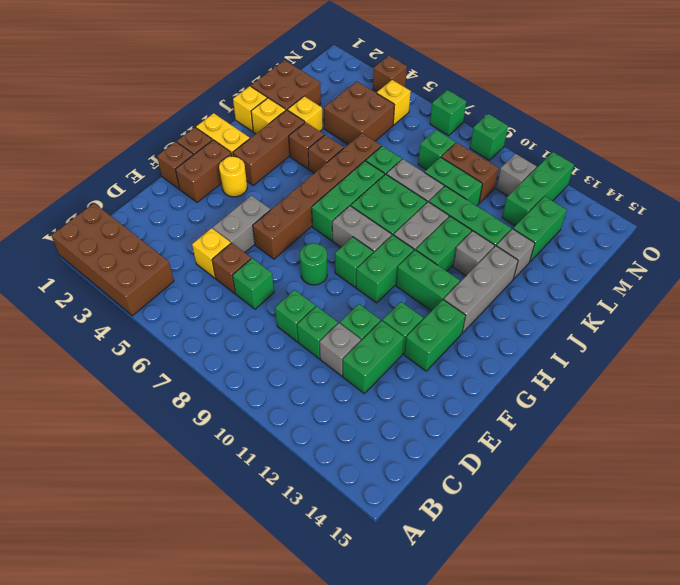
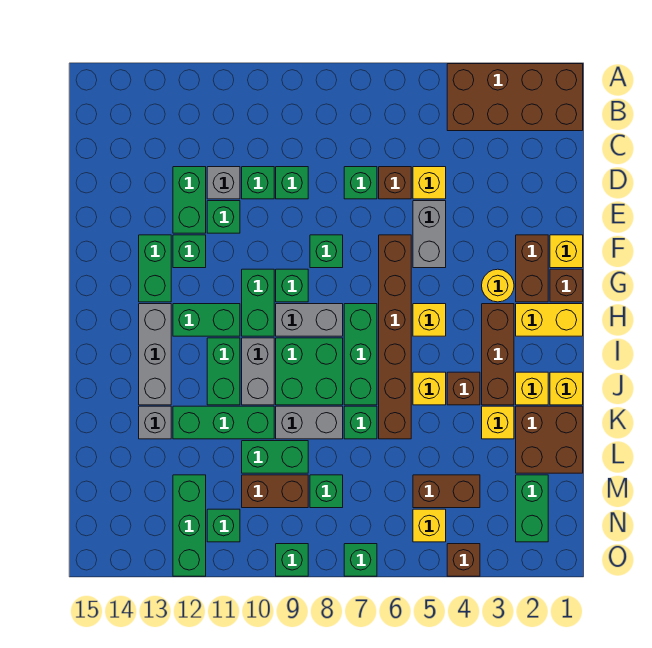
brown 1x1 brick [157,142,193,189] -> yellow 1x1 brick [550,235,583,268]
green 1x1 round brick [300,243,327,285] -> green 1x1 brick [310,235,343,268]
none -> yellow 1x1 brick [413,304,446,336]
brown 1x1 brick [308,135,344,173] -> yellow 1x1 brick [413,372,446,405]
grey 1x1 brick [453,231,495,276] -> none
brown 2x2 brick [324,81,394,144] -> brown 1x2 brick [413,475,480,508]
green 1x2 brick [513,196,567,262] -> green 1x2 brick moved to [516,475,548,542]
grey 1x1 brick [496,154,536,196] -> green 1x1 brick [207,509,240,542]

